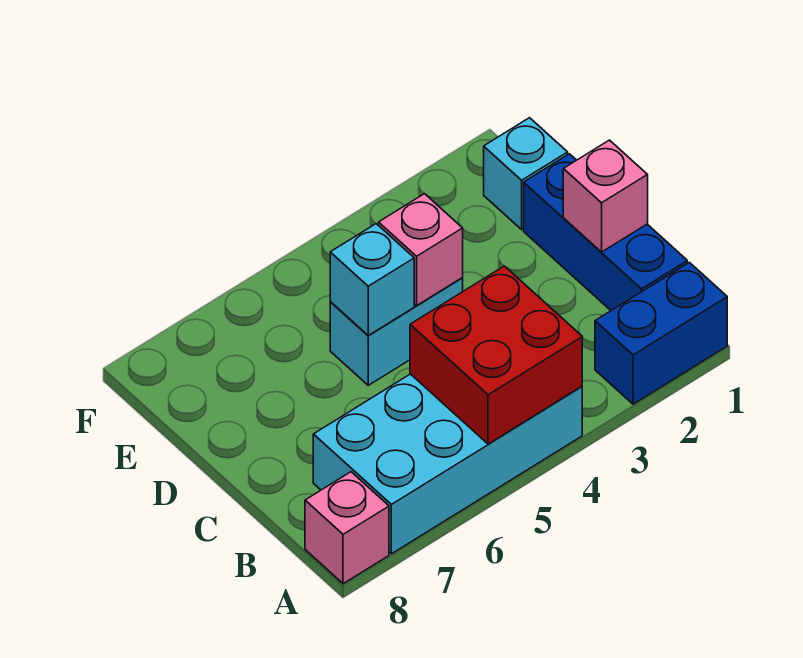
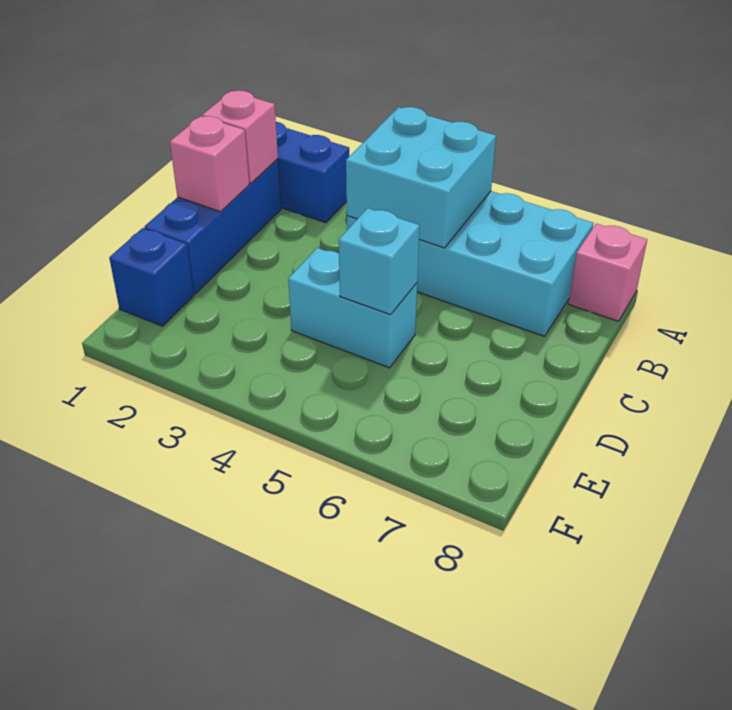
red 2x2 brick [410,266,582,444] -> cyan 2x2 brick [346,107,496,248]
pink 1x1 brick [379,194,463,305] -> pink 1x1 brick moved to [202,91,278,183]
cyan 1x1 brick [484,118,568,229] -> blue 1x1 brick [109,228,194,326]

